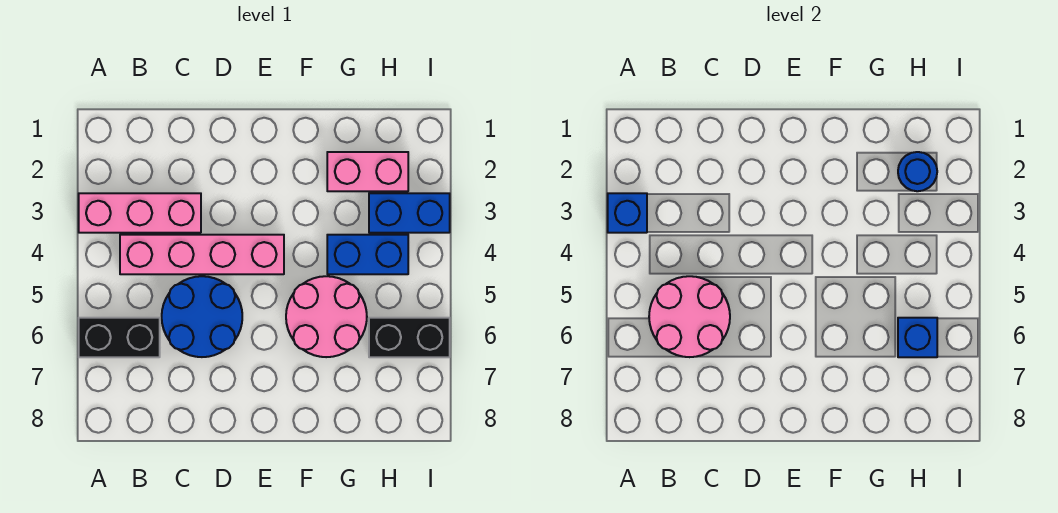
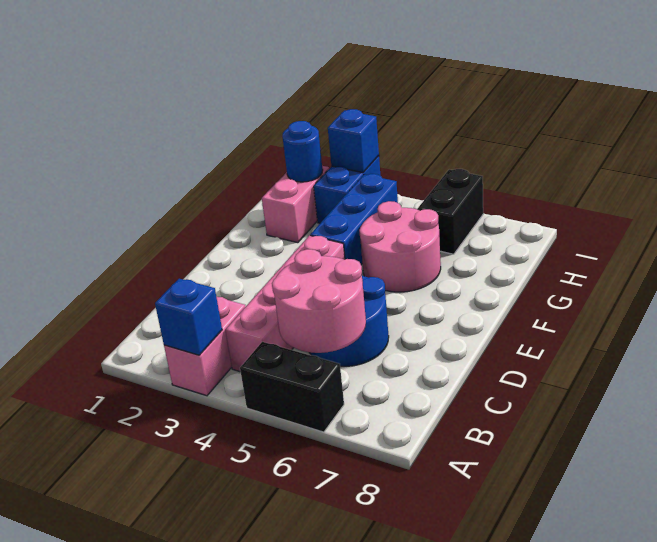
pink 1x3 brick [79,193,201,233] -> pink 1x2 brick [164,297,245,396]
black 1x2 brick [79,318,160,357] -> black 1x2 brick turned to [240,342,344,432]
blue 1x2 brick [327,235,408,274] -> blue 1x3 brick [310,174,398,265]
blue 1x1 brick [898,318,937,357] -> blue 1x1 brick moved to [328,109,379,173]

